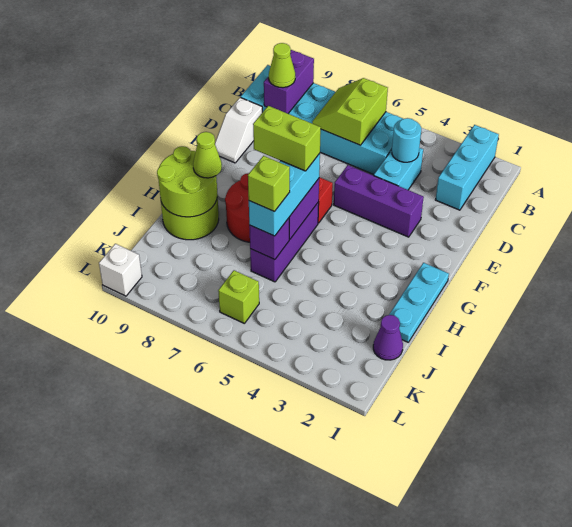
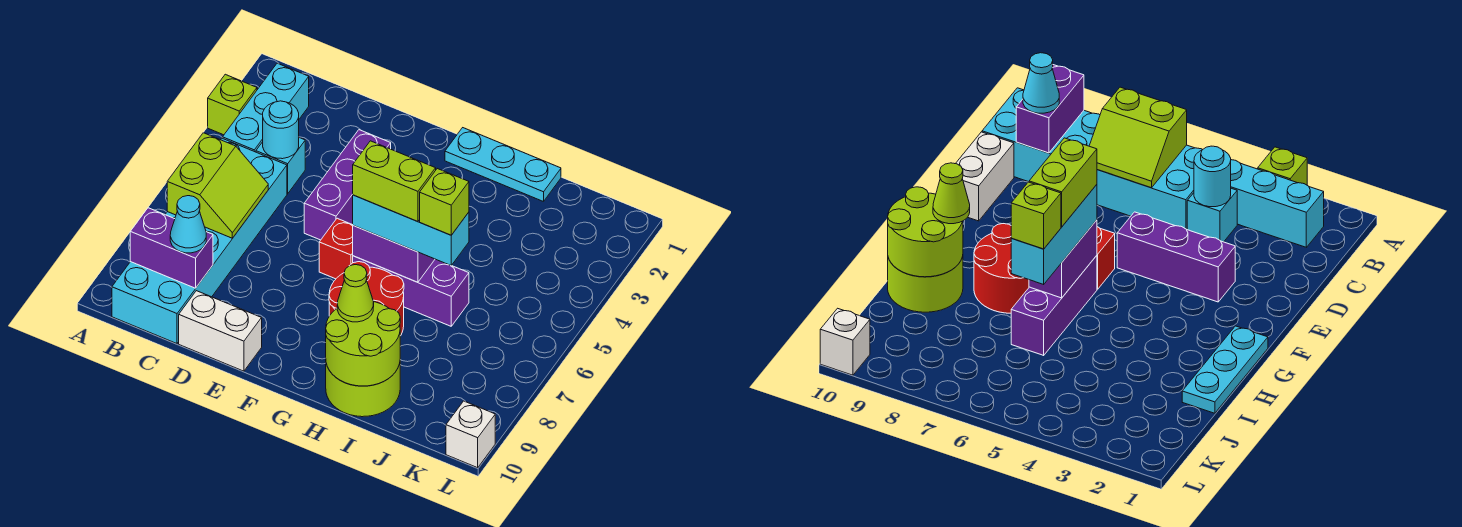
cyan 1x3 brick [436,125,499,210] -> cyan 1x3 brick turned to [223,63,309,152]
lime 2x2 slope [312,78,388,145] -> lime 2x2 slope turned to [167,133,268,238]
cyan 1x2 brick [374,148,423,190] -> cyan 1x1 brick [256,138,305,194]
lime 1x1 cone [269,43,295,88] -> cyan 1x1 cone [170,196,206,253]
white 1x2 slope [215,97,262,163] -> white 1x2 brick [179,291,262,371]
lime 1x2 brick [253,106,321,171] -> lime 1x2 brick turned to [353,141,436,222]
purple 1x1 brick [249,218,289,260] -> none
purple 1x1 cone [373,315,403,360] -> none
lime 1x1 brick [218,270,259,323] -> lime 1x1 brick moved to [208,74,257,135]

